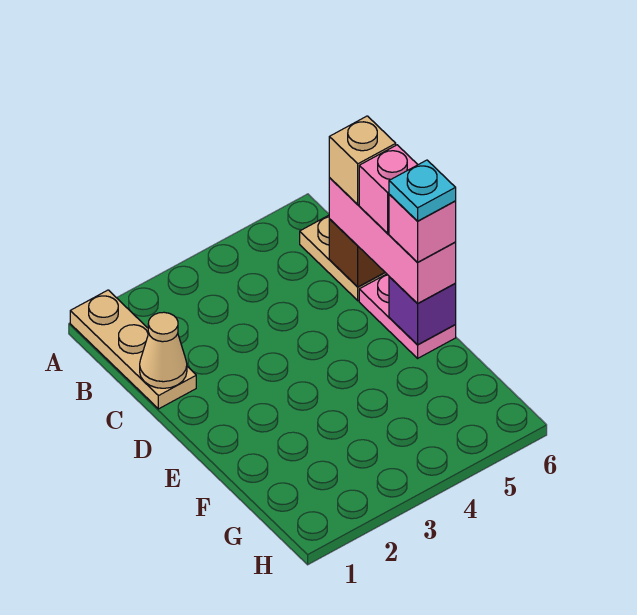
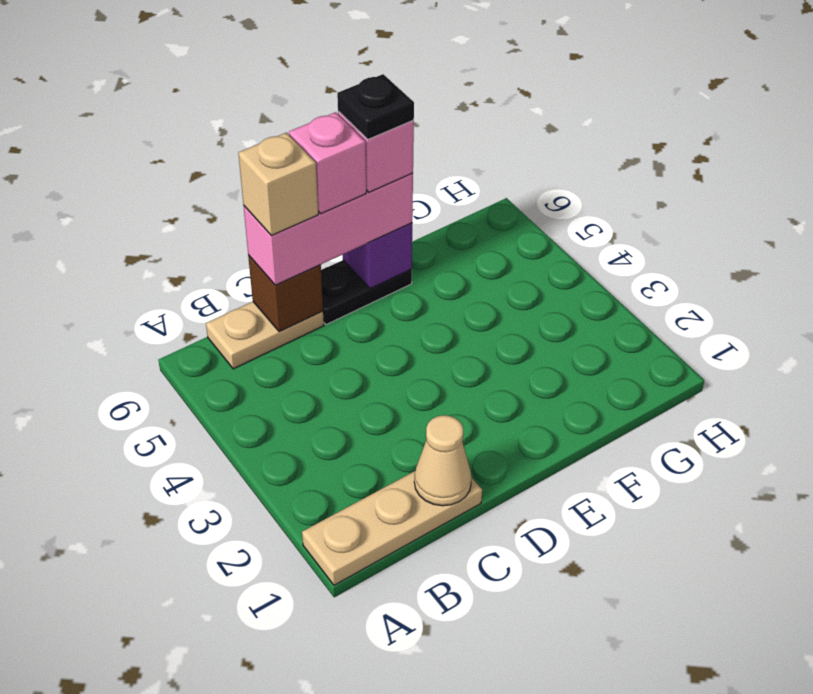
pink 1x2 plate [359,274,456,358] -> black 1x2 plate [321,260,412,325]
cyan 1x1 plate [389,160,456,221] -> black 1x1 plate [337,74,414,139]

